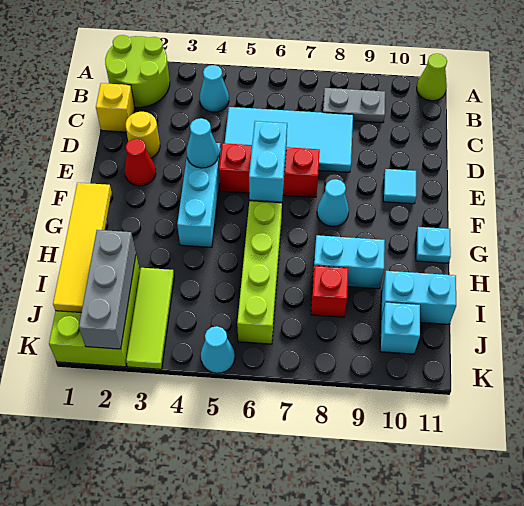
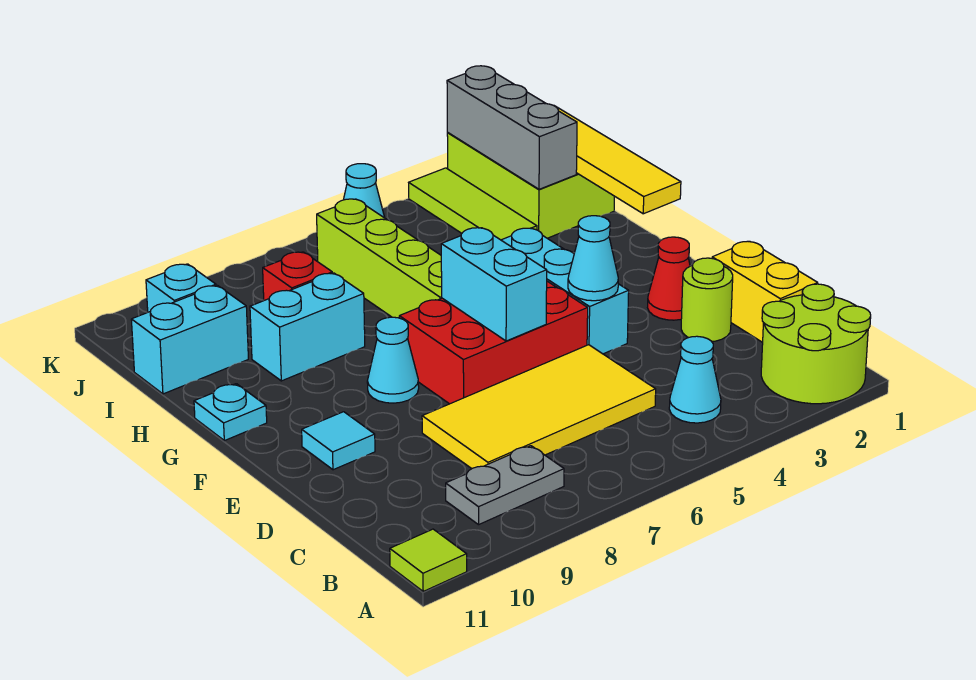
lime 1x1 cone [417,54,447,101] -> lime 1x1 tile [390,529,467,591]
yellow 1x1 brick [96,83,135,132] -> yellow 1x2 brick [712,241,818,342]
cyan 2x4 tile [225,107,353,172] -> yellow 2x4 tile [422,345,656,469]
yellow 1x1 round brick [126,112,160,158] -> lime 1x1 round brick [681,258,733,342]
red 1x3 brick [219,143,320,197] -> red 2x3 brick [399,281,588,404]

